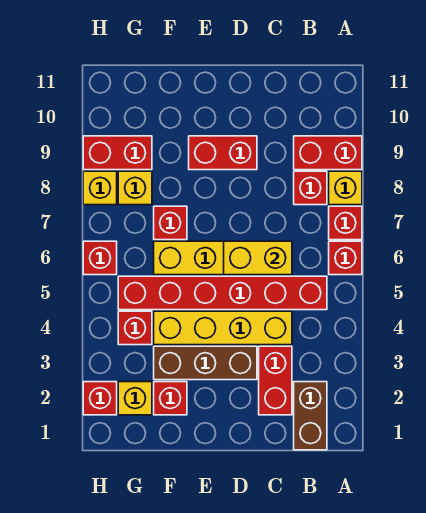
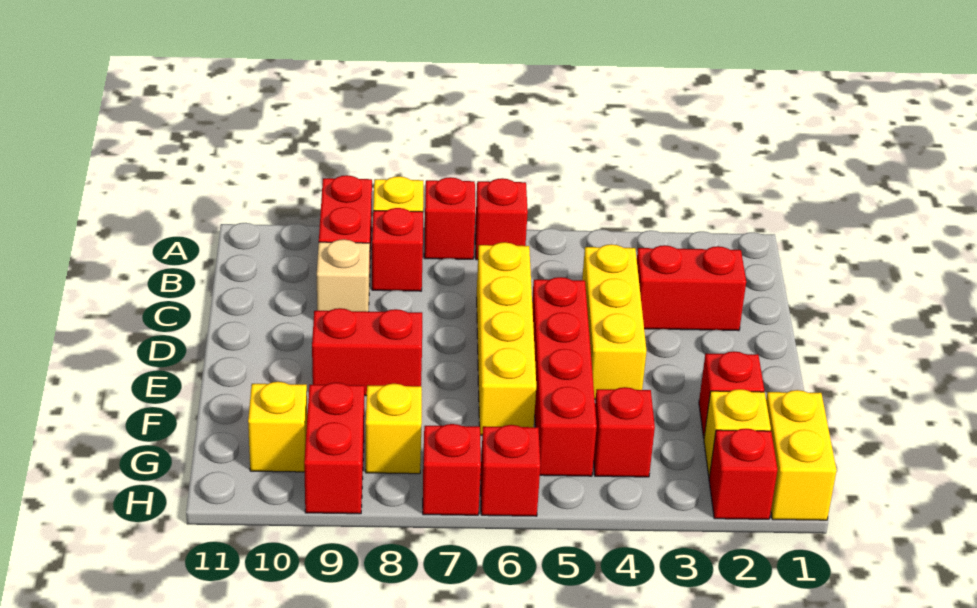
brown 1x2 brick [294,382,327,450] -> none
red 1x6 brick [118,276,327,310] -> red 1x4 brick [532,277,597,476]
yellow 1x4 brick [154,311,292,345] -> yellow 1x3 brick [582,244,646,399]
yellow 1x2 brick [224,241,292,275] -> yellow 1x2 brick moved to [766,390,837,520]
none -> tan 1x1 brick [317,239,370,312]
brown 1x3 brick [154,346,257,380] -> none
red 1x2 brick [189,136,257,170] -> red 1x2 brick turned to [312,308,422,396]
red 1x1 brick [154,206,187,240] -> red 1x1 brick moved to [423,424,481,515]
yellow 1x1 brick [83,171,117,205] -> yellow 1x1 brick moved to [248,382,307,472]

